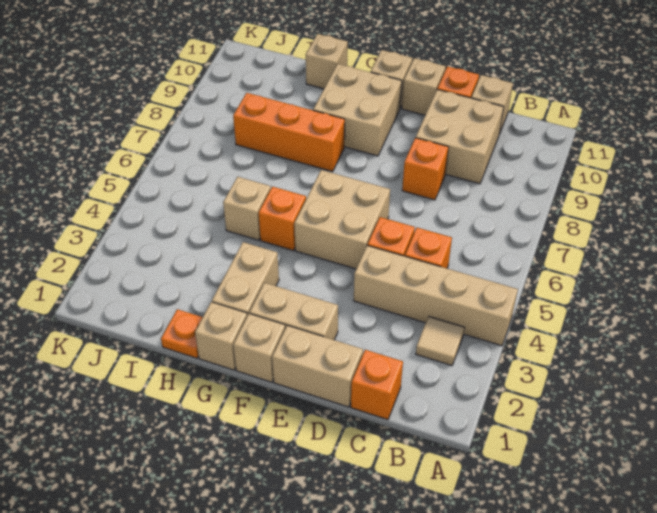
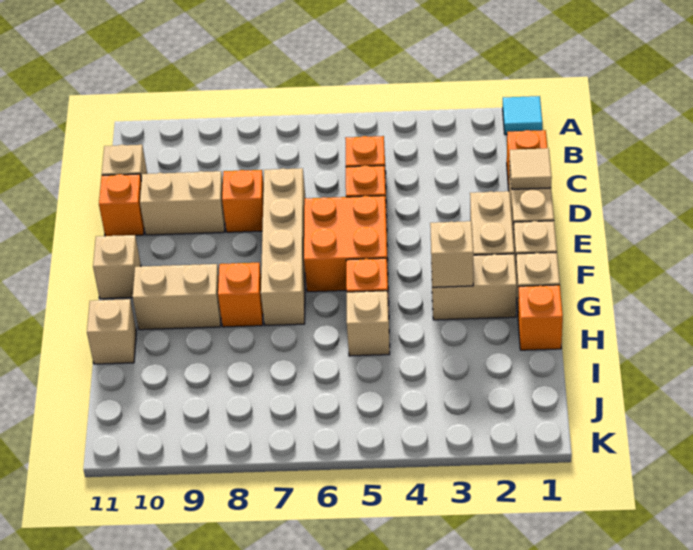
none -> cyan 1x1 tile [503,96,542,135]
tan 1x4 brick [354,245,518,346] -> tan 1x4 brick moved to [261,168,306,326]
tan 1x1 tile [416,316,465,366] -> tan 1x1 tile moved to [509,148,552,189]
tan 2x2 brick [416,90,504,184] -> tan 1x2 brick [140,171,225,235]
tan 2x2 brick [294,170,390,269] -> orange 2x2 brick [304,196,388,292]
tan 1x1 brick [402,58,446,115] -> tan 1x1 brick moved to [430,221,473,287]
tan 2x2 brick [313,64,402,156] -> tan 1x2 brick [133,264,221,330]
orange 1x3 brick [233,93,345,171] -> orange 1x1 brick [218,263,263,327]
orange 1x1 plate [161,309,203,358] -> orange 1x1 brick [518,285,563,350]

